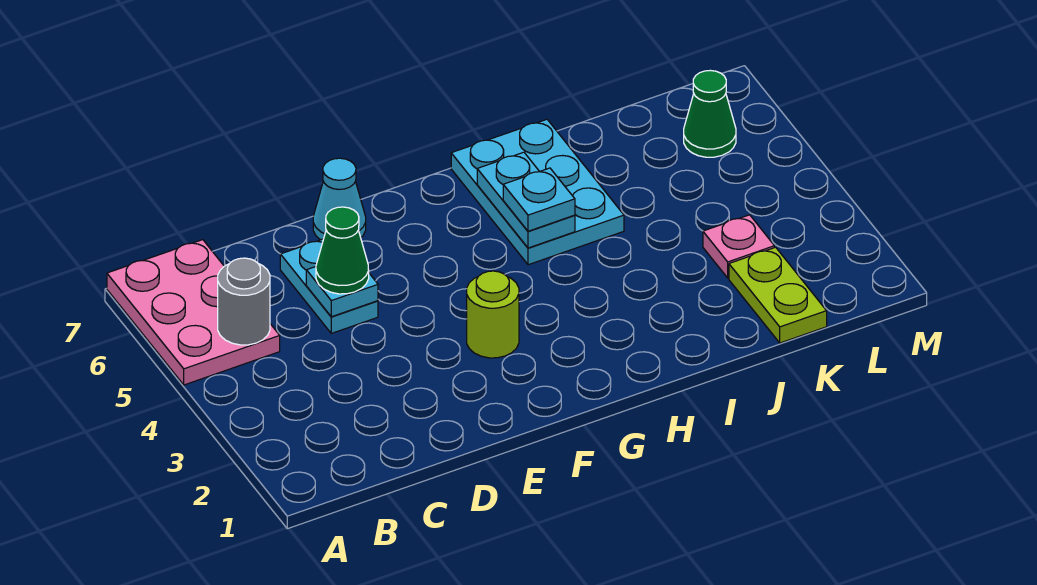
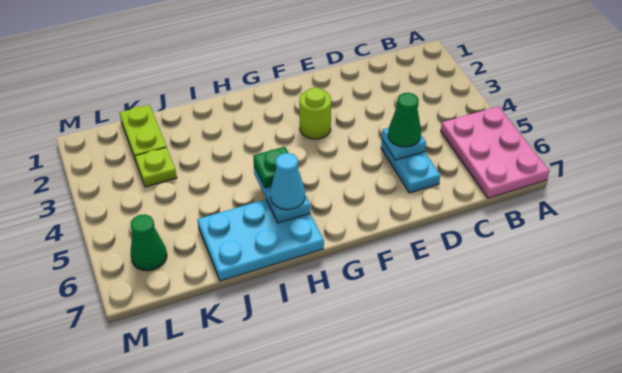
grey 1x1 round brick [218,258,270,345] -> none
cyan 1x1 cone [313,158,366,240] -> cyan 1x1 cone moved to [270,153,305,210]
cyan 2x3 plate [451,119,624,265] -> cyan 2x3 plate turned to [197,199,324,281]
cyan 1x1 plate [503,168,575,231] -> green 1x1 plate [253,147,288,188]
pink 1x1 plate [703,215,774,278] -> lime 1x1 plate [135,147,177,187]

